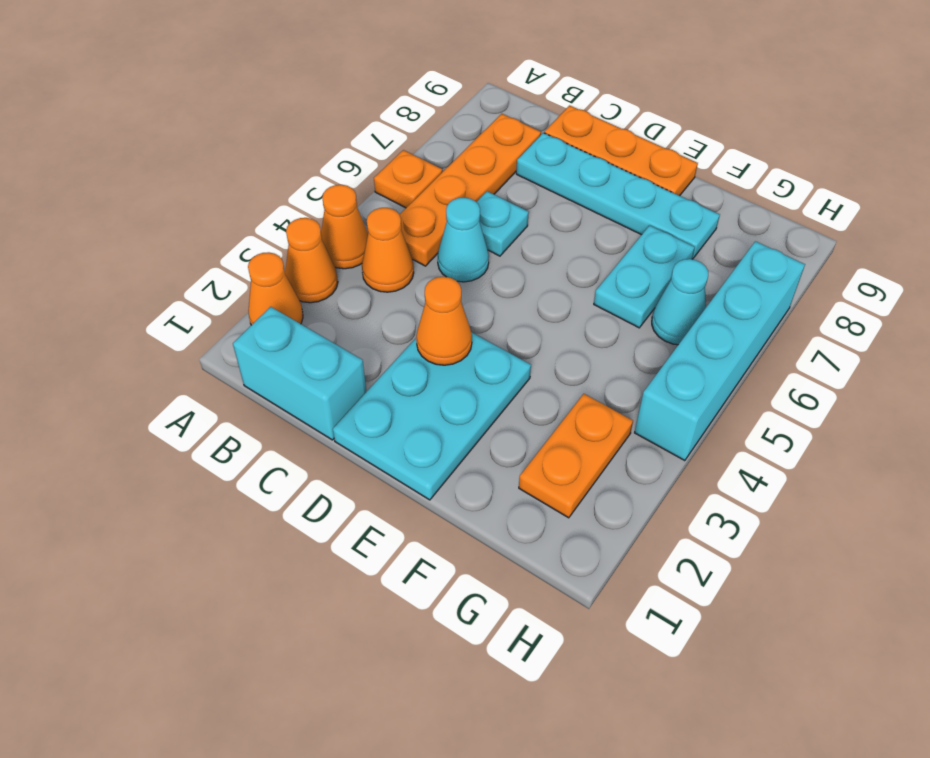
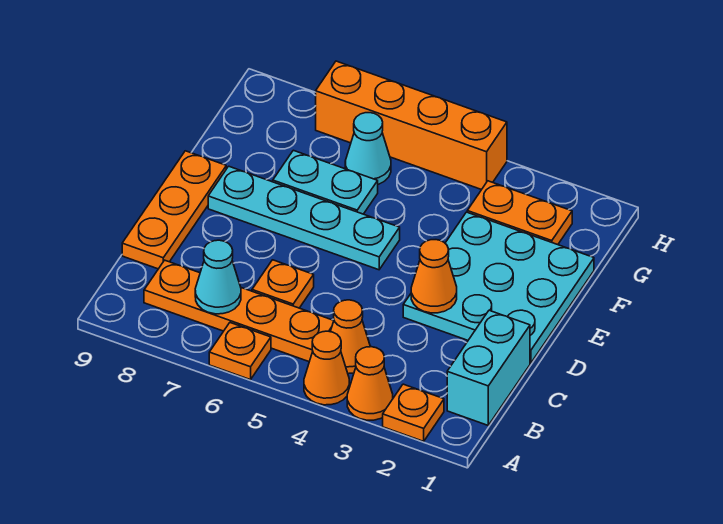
orange 1x1 cone [248,252,303,325] -> orange 1x1 plate [383,384,444,441]
cyan 1x1 cone [438,198,489,282] -> cyan 1x1 cone moved to [195,240,241,314]
cyan 1x1 plate [477,191,529,256] -> orange 1x1 plate [252,260,314,308]
cyan 1x4 plate [516,133,720,259] -> cyan 1x4 plate turned to [208,166,400,270]
cyan 2x3 plate [333,332,531,500] -> cyan 3x3 plate [403,212,594,363]
cyan 1x4 brick [635,241,805,461] -> orange 1x4 brick [316,61,507,190]

